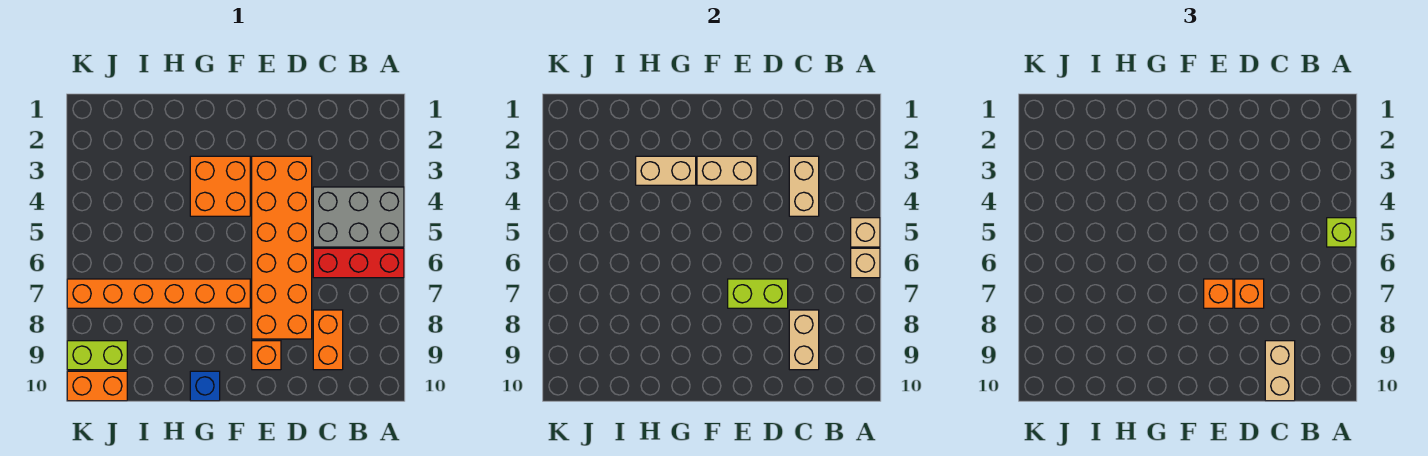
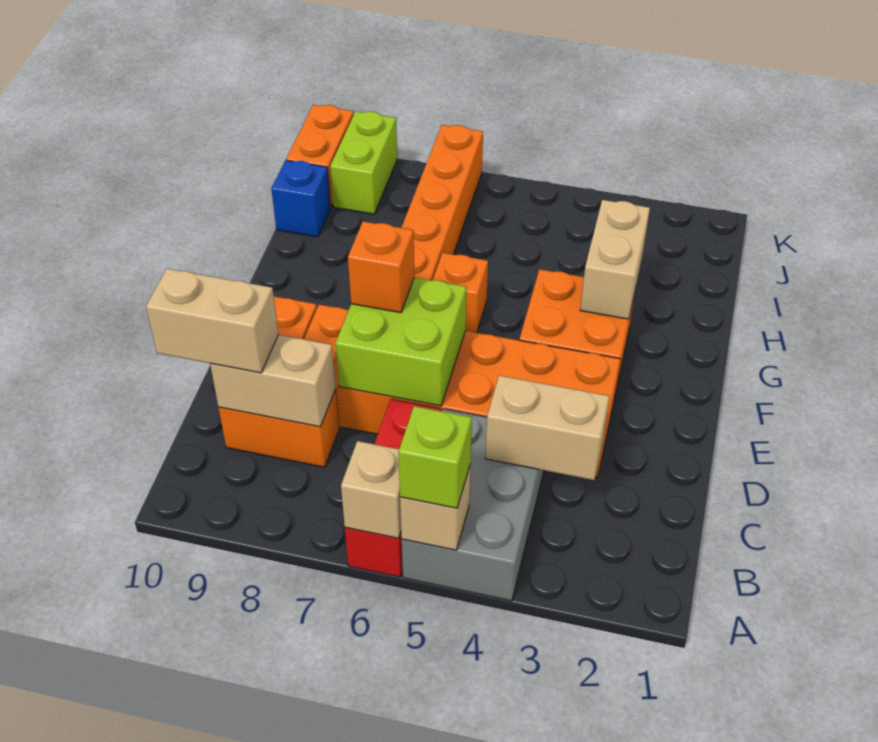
lime 1x2 brick [728,279,788,308] -> lime 2x2 brick [335,278,467,406]
orange 1x1 brick [1235,279,1264,308] -> orange 1x1 brick moved to [432,253,488,333]
tan 1x2 brick [697,156,757,185] -> none
blue 1x1 brick [190,371,220,401] -> blue 1x1 brick moved to [271,160,331,237]

